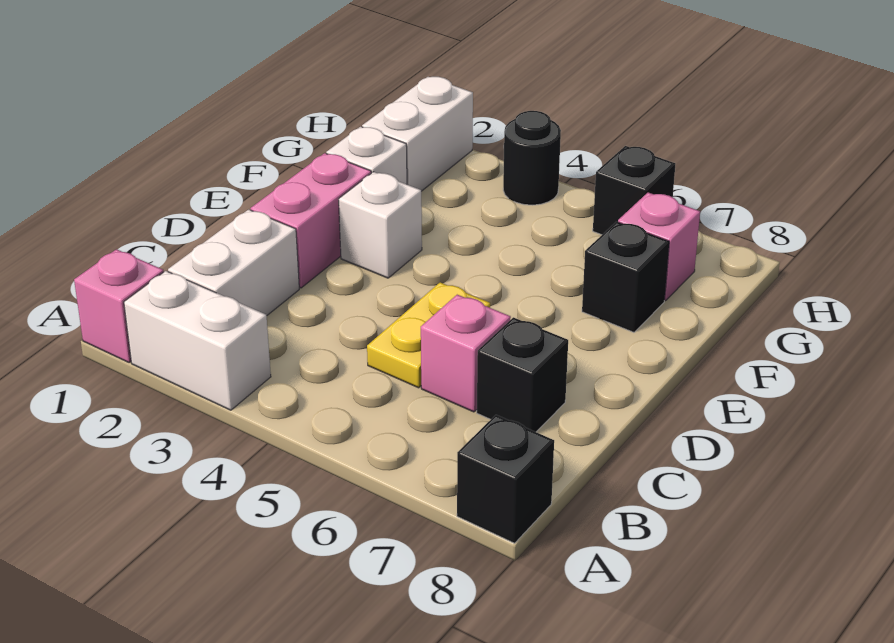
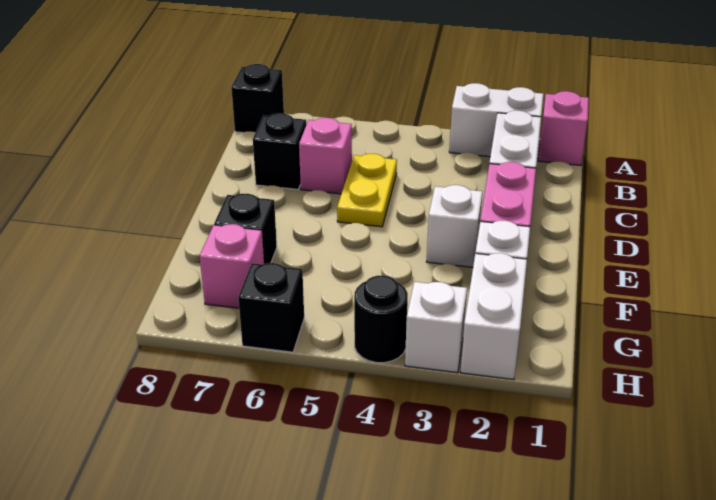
none -> white 1x1 brick [405,282,467,373]

